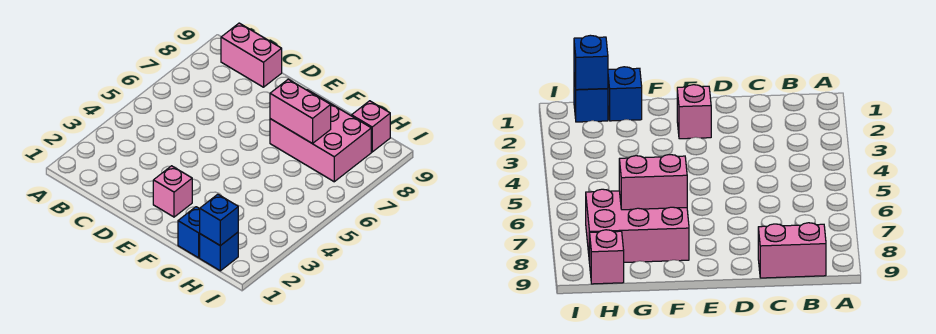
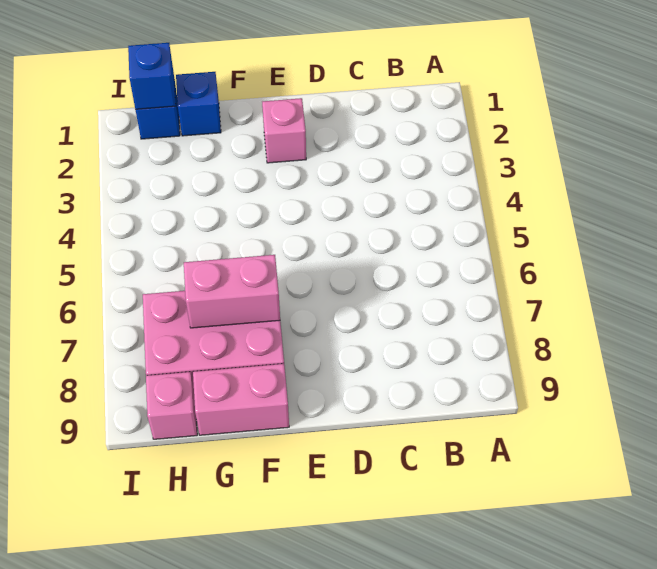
pink 1x2 brick [221,23,282,87] -> pink 1x2 brick moved to [193,364,289,435]

